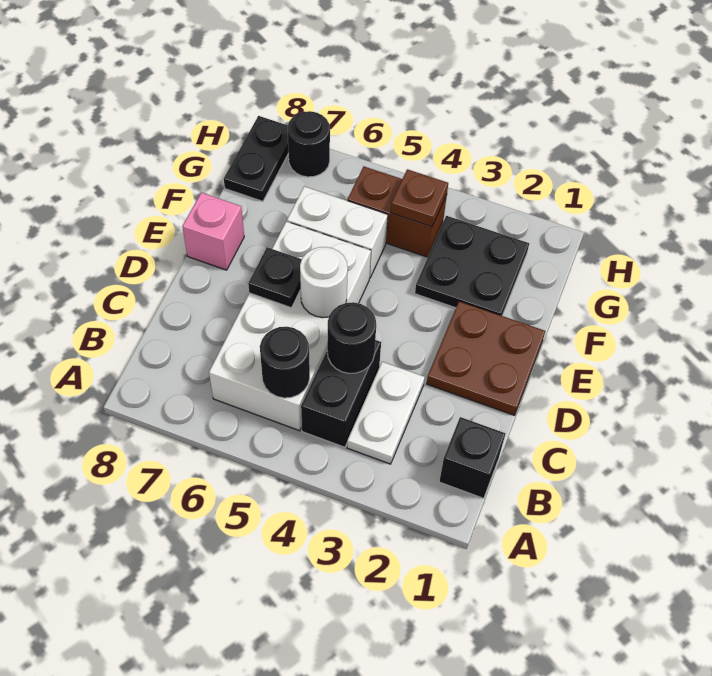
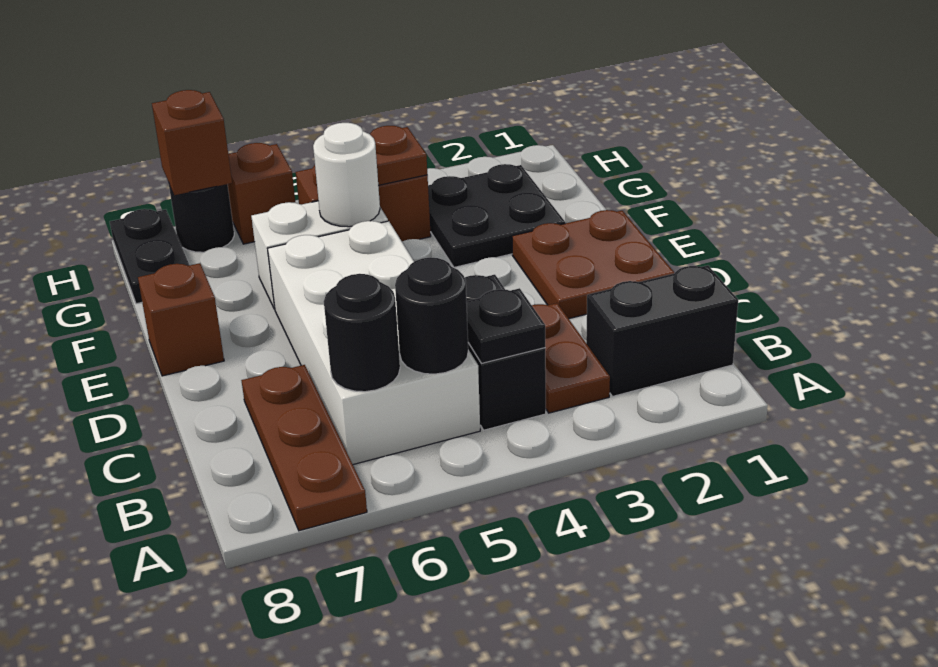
none -> brown 1x3 plate [241,365,367,531]
black 1x1 brick [439,417,506,498] -> black 1x2 brick [586,265,738,396]
white 1x2 plate [347,362,425,464] -> brown 1x2 plate [532,303,610,413]
black 1x1 round brick [327,302,376,374] -> black 1x1 round brick moved to [324,274,400,392]
white 1x1 round brick [300,247,348,318] -> white 1x1 round brick moved to [313,123,380,227]
black 1x1 plate [248,247,302,308] -> black 1x1 plate moved to [466,288,545,364]
pink 1x1 brick [182,193,244,270] -> brown 1x1 brick [138,263,224,376]
none -> brown 1x1 brick [228,143,295,244]
none -> brown 1x1 brick [152,90,232,195]

